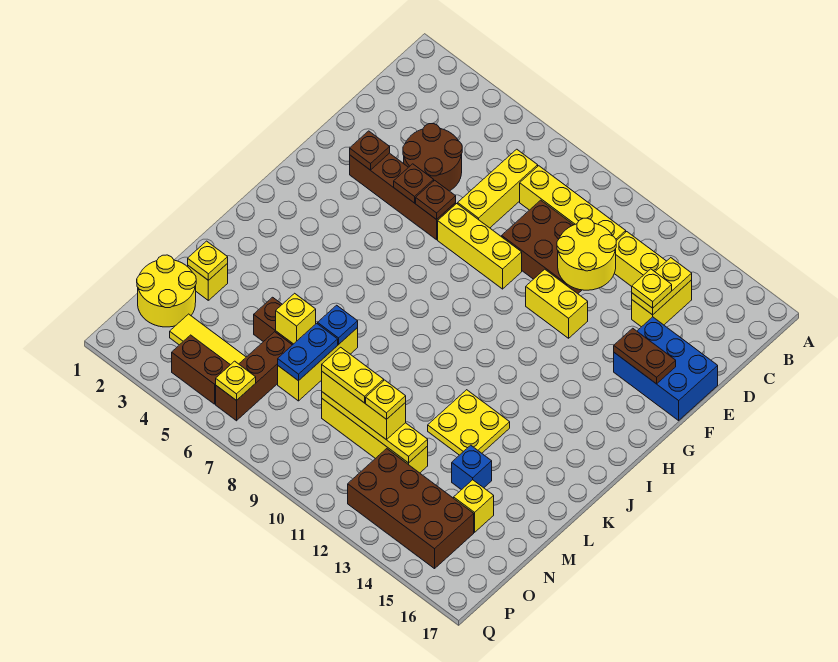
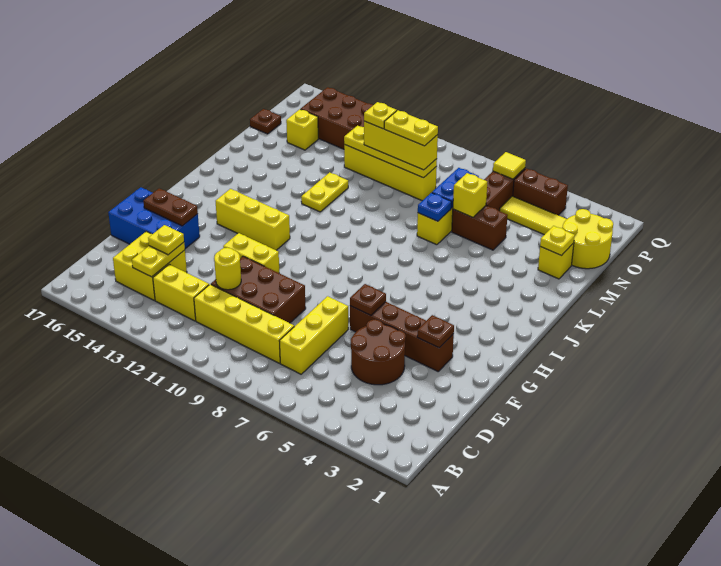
yellow 1x2 brick [632,280,692,327] -> yellow 2x2 brick [113,231,187,300]
yellow 2x2 round brick [557,218,616,290] -> yellow 1x1 round brick [214,248,241,290]
brown 1x1 plate [394,164,434,203] -> brown 1x1 plate moved to [250,109,281,134]
yellow 1x3 brick [438,204,522,289] -> yellow 1x3 brick moved to [216,189,290,250]
yellow 2x2 plate [428,390,510,455] -> yellow 1x2 plate [301,172,348,212]
blue 1x1 brick [452,445,492,490] -> none
yellow 1x1 plate [216,361,256,401] -> yellow 1x1 tile [493,152,526,179]

